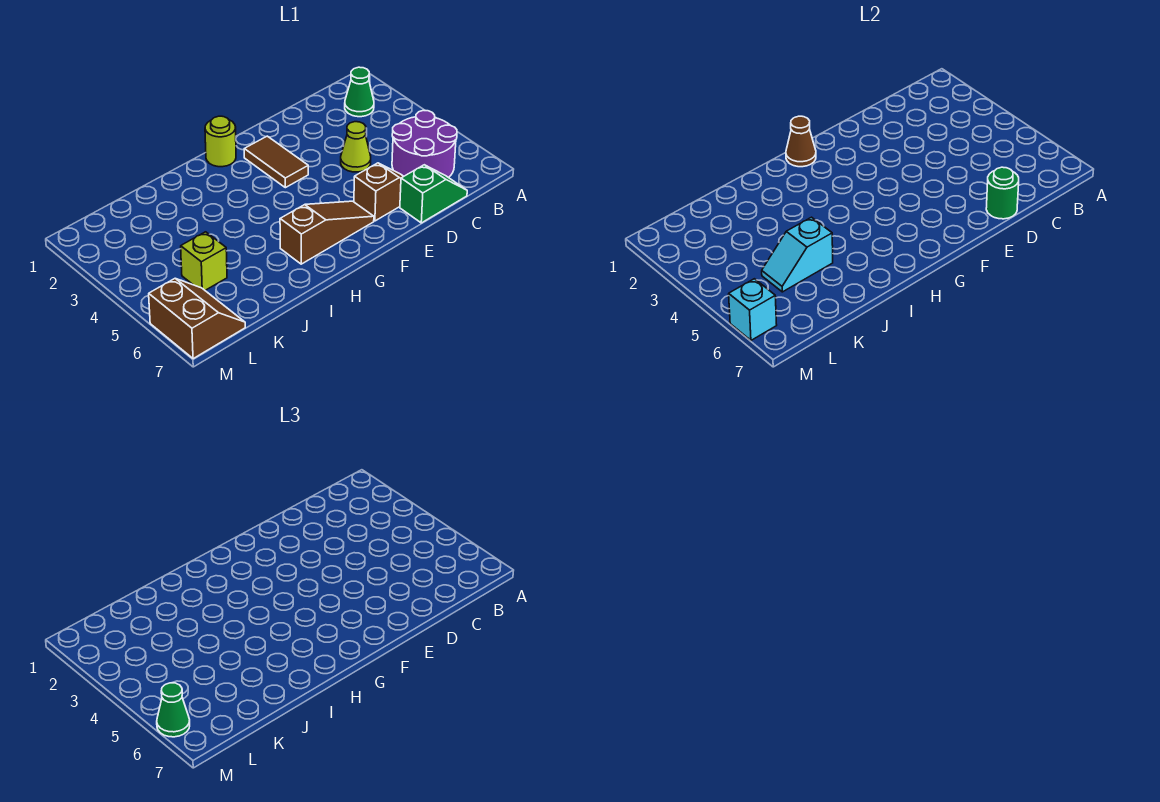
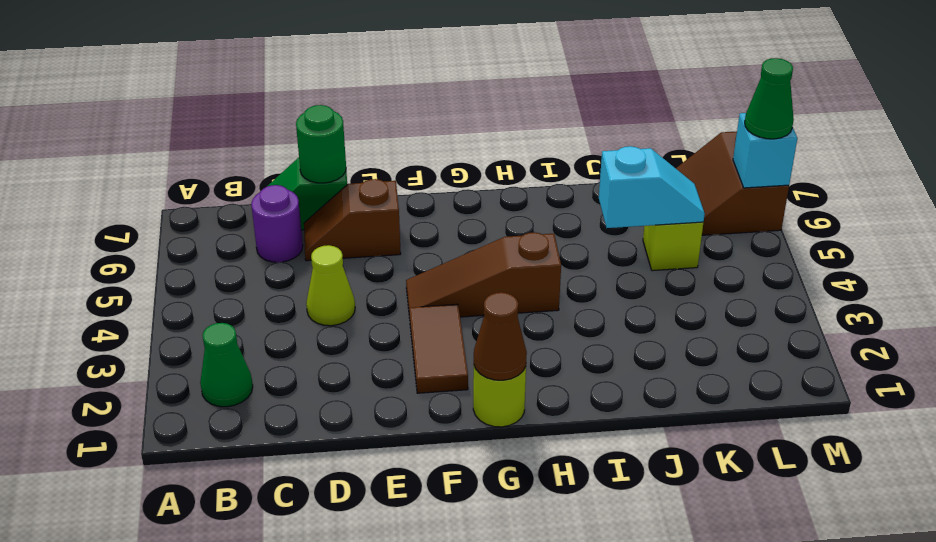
purple 2x2 round brick [392,110,457,178] -> purple 1x1 round brick [251,185,303,262]
brown 1x3 slope [280,201,374,264] -> brown 1x3 slope moved to [406,232,561,318]

